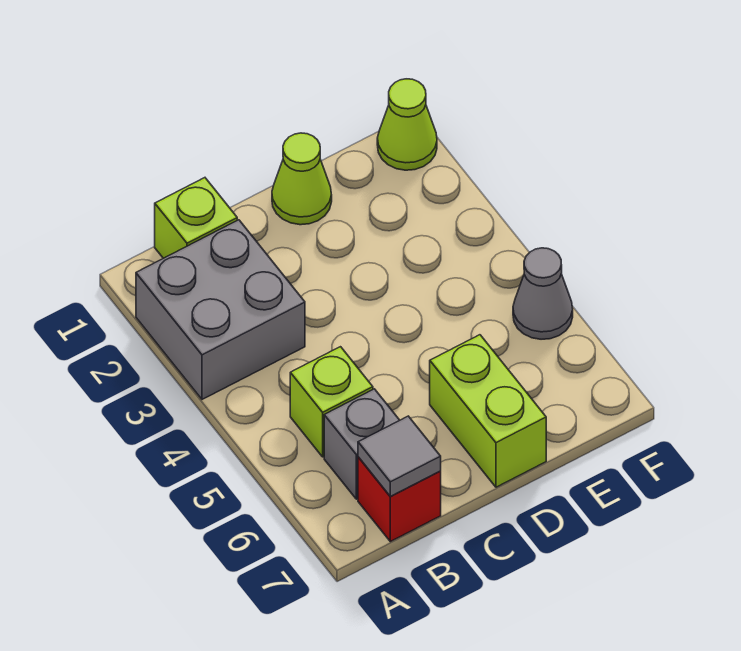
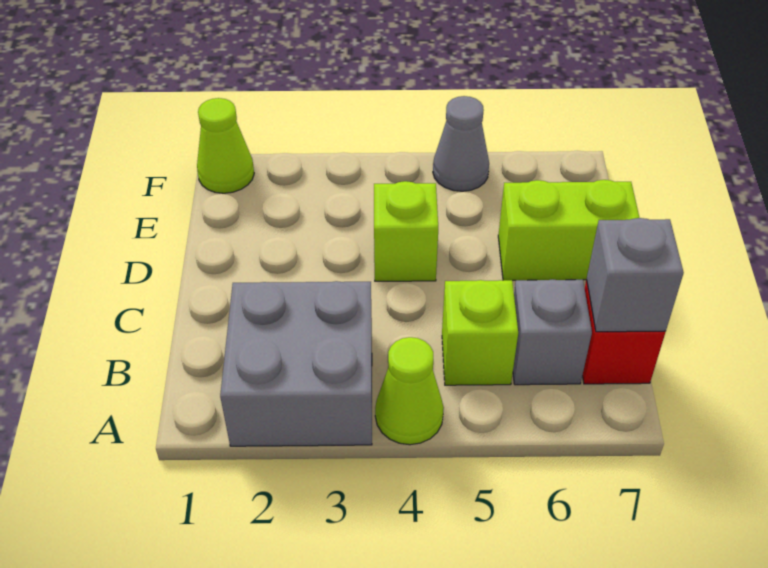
lime 1x1 brick [155,178,237,258] -> lime 1x1 brick moved to [374,181,438,281]
grey 1x1 tile [358,416,441,496] -> grey 1x1 brick [587,218,684,332]
lime 1x1 cone [272,133,332,225] -> lime 1x1 cone moved to [375,337,444,445]

